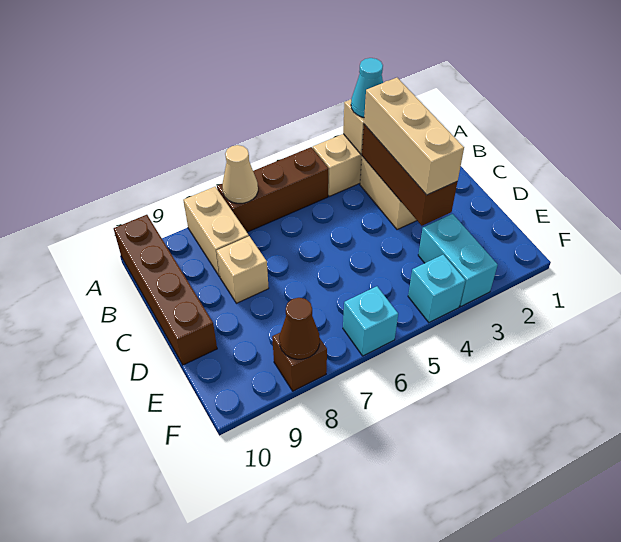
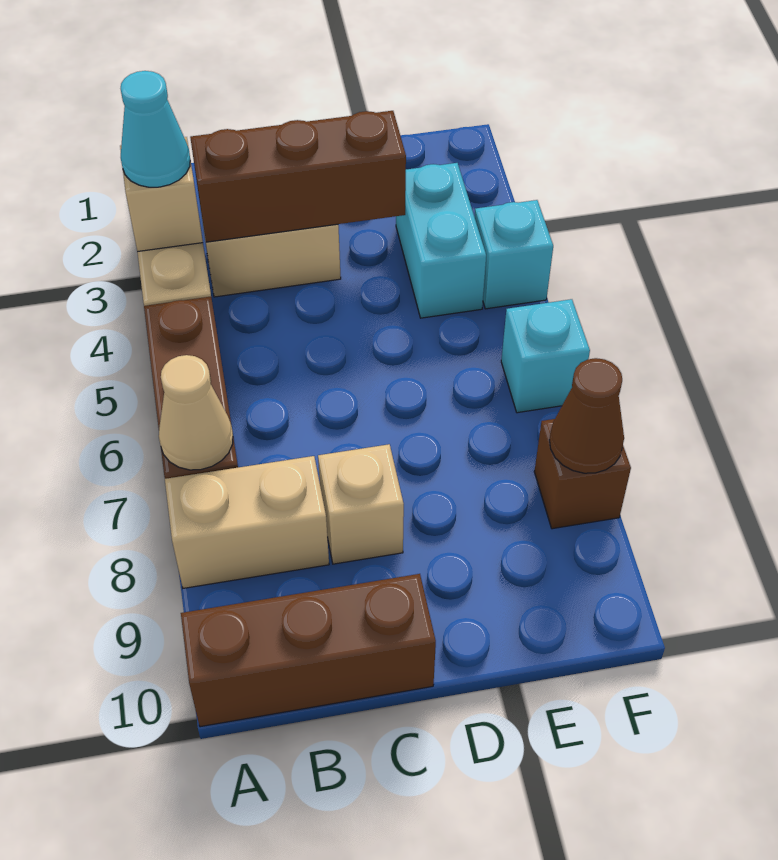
brown 1x4 brick [114,215,217,365] -> brown 1x3 brick [181,574,436,727]
tan 1x3 brick [364,78,464,195] -> none
cyan 1x2 brick [418,214,497,306] -> cyan 1x2 brick turned to [396,163,486,318]

